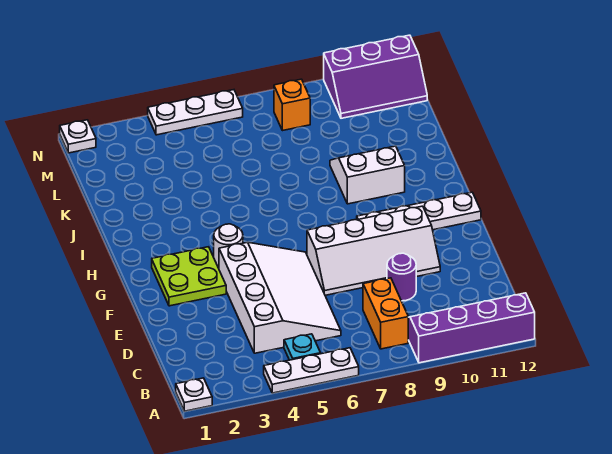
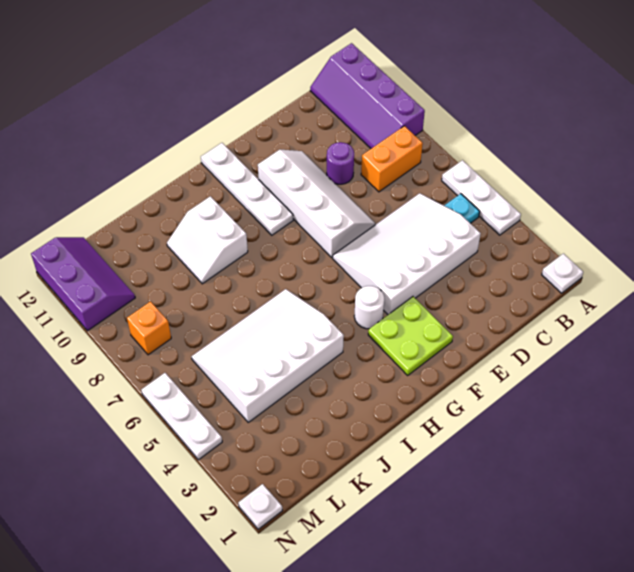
none -> white 3x4 slope [192,289,344,422]

